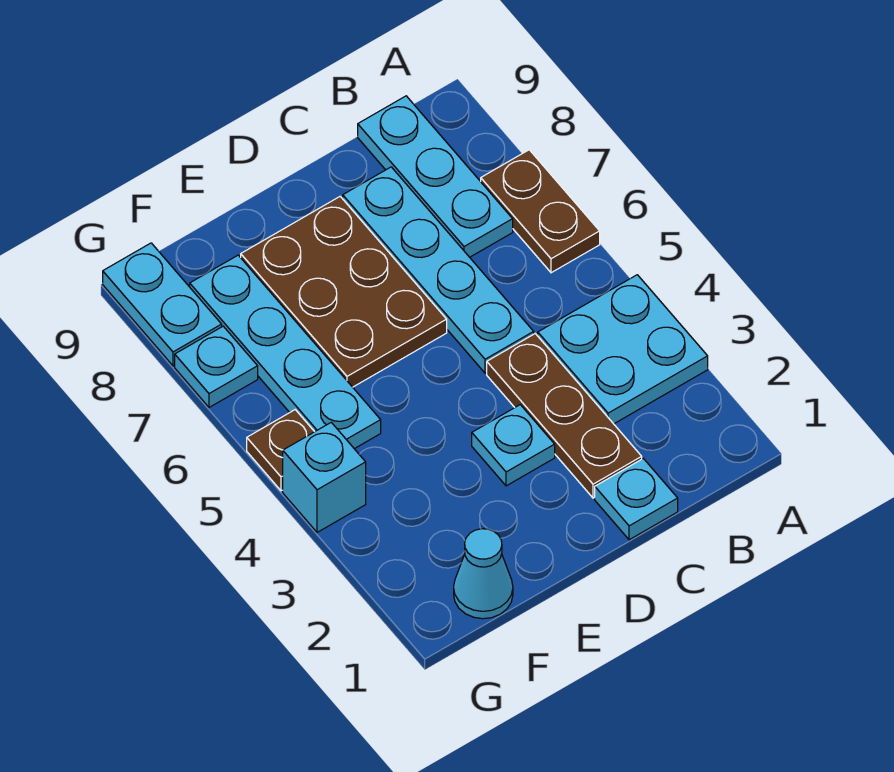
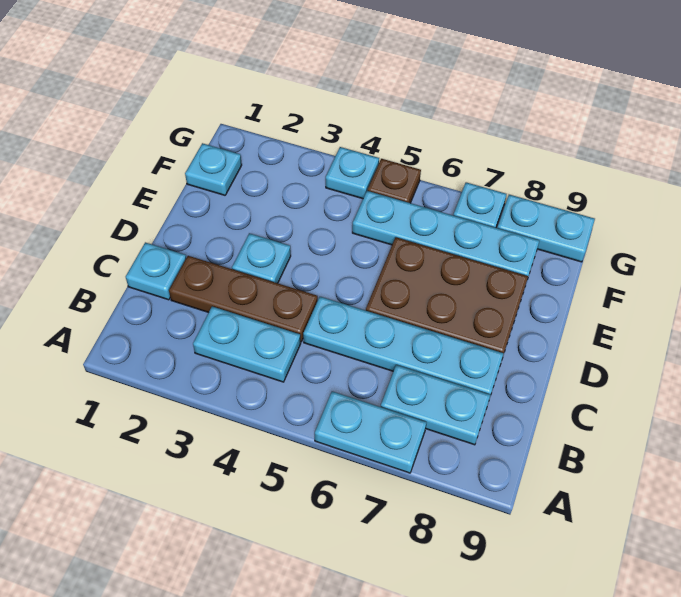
cyan 2x2 plate [538,275,708,424] -> cyan 1x2 plate [193,306,301,382]
brown 1x2 plate [481,150,600,273] -> cyan 1x2 plate [315,391,427,473]
cyan 1x3 plate [358,96,513,257] -> cyan 1x2 plate [381,365,490,445]
cyan 1x1 cone [454,529,513,619] -> cyan 1x1 plate [185,143,242,195]
cyan 1x1 brick [283,422,366,532] -> cyan 1x1 plate [326,147,379,199]

